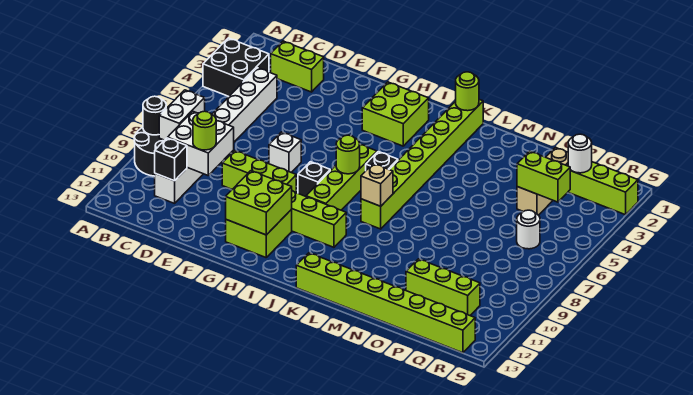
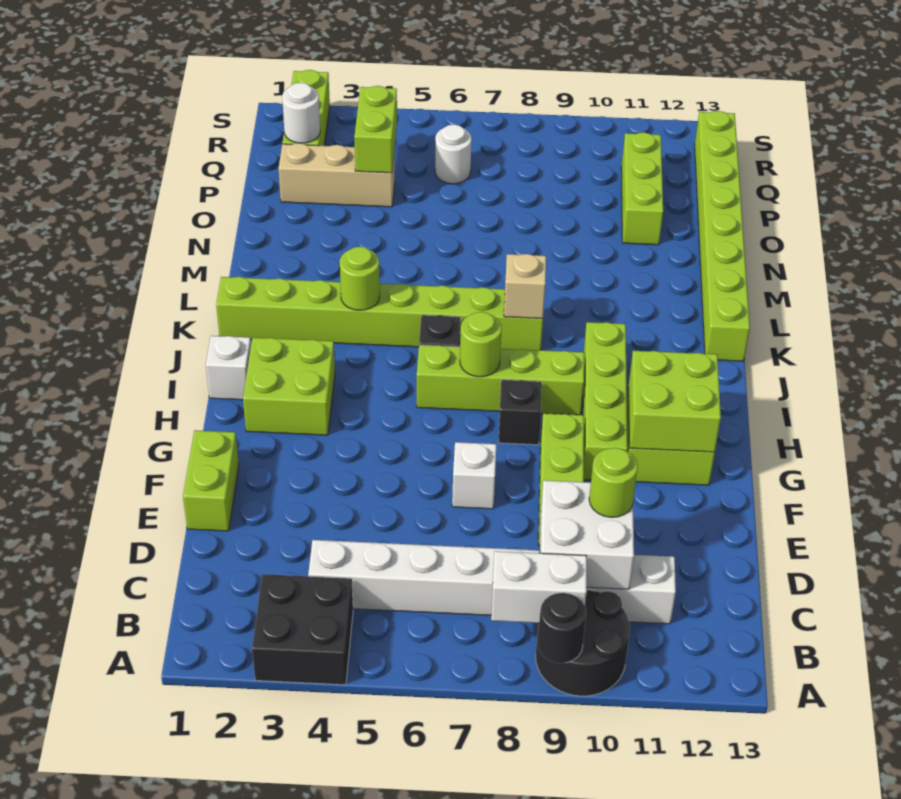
lime 1x2 brick [271,41,324,92] -> lime 1x2 brick moved to [183,430,239,531]
black 1x1 brick [155,138,187,181] -> none
none -> white 1x1 brick [206,336,251,400]
lime 1x1 round brick [456,72,479,111] -> lime 1x1 round brick moved to [340,247,380,310]

